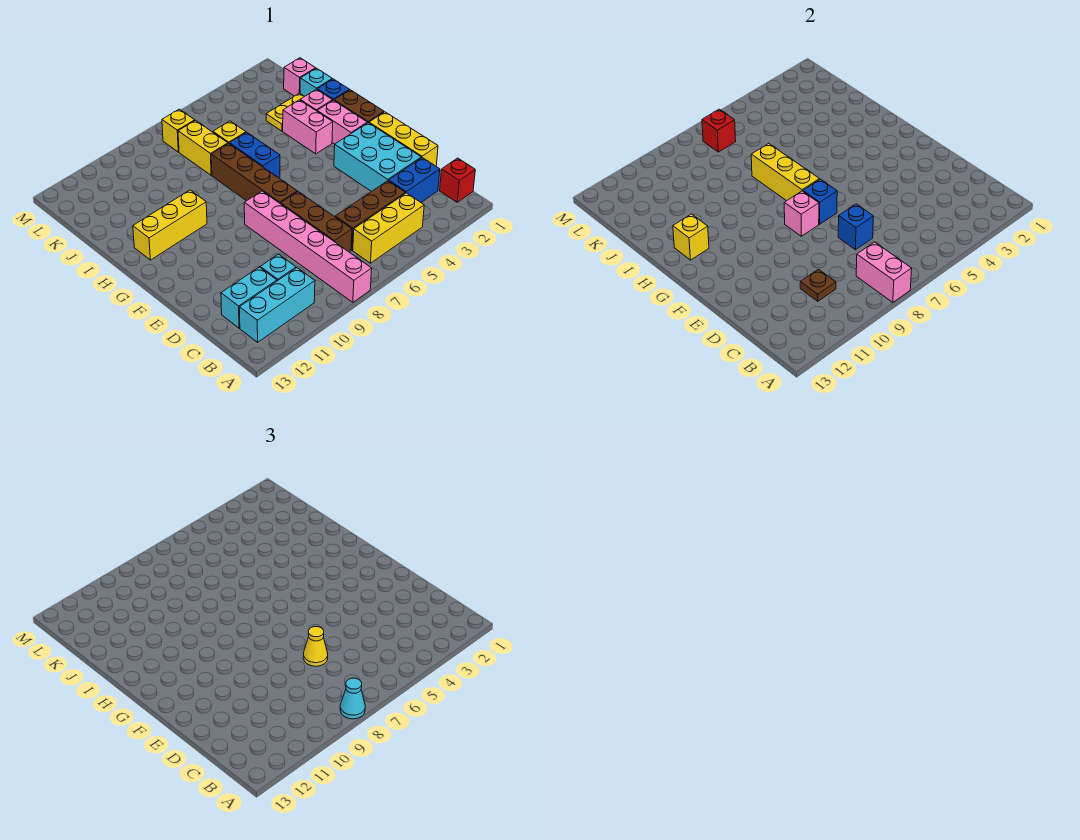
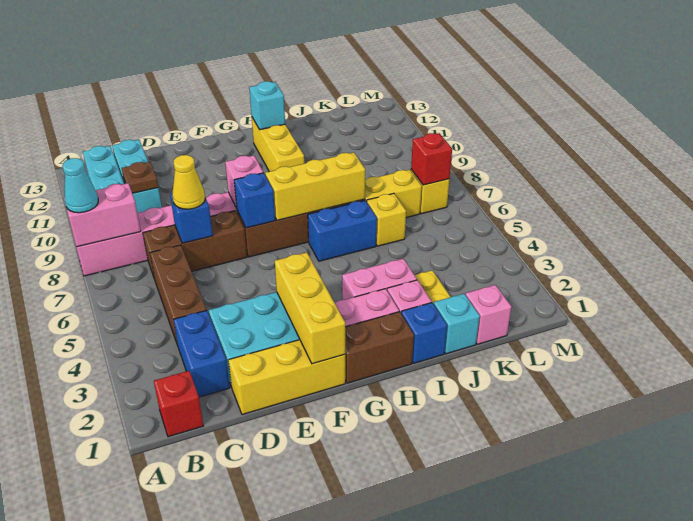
yellow 1x3 brick [353,193,424,263] -> yellow 1x3 brick moved to [275,252,345,364]
yellow 1x1 brick [673,214,709,260] -> cyan 1x1 brick [249,81,285,130]

